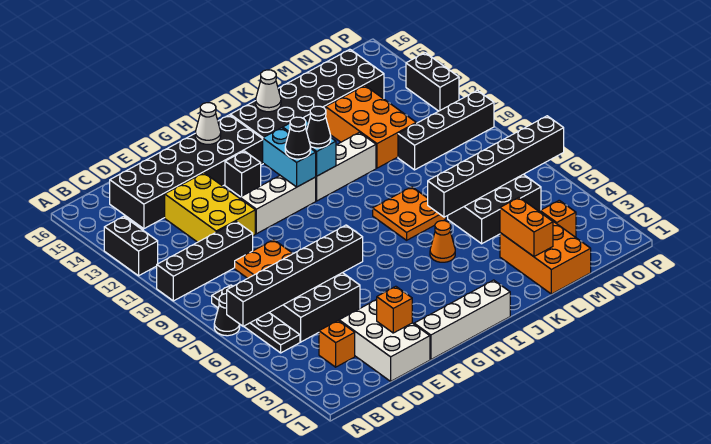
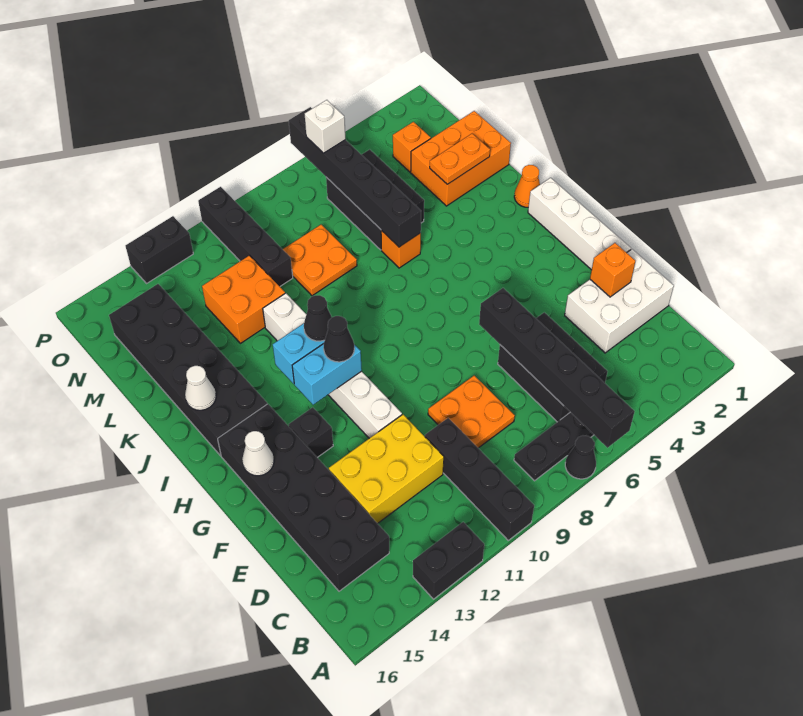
orange 1x1 brick [319,321,355,367] -> orange 1x1 brick moved to [381,230,421,268]
orange 1x1 cone [430,221,455,262] -> orange 1x1 cone moved to [514,165,540,207]
orange 2x2 plate [373,187,446,240] -> orange 2x2 plate moved to [283,225,357,296]
orange 1x2 brick [500,197,553,257] -> orange 1x2 plate [430,134,490,184]
orange 2x3 brick [326,85,416,168] -> orange 2x2 brick [202,255,285,343]
none -> white 1x1 brick [305,100,346,153]

